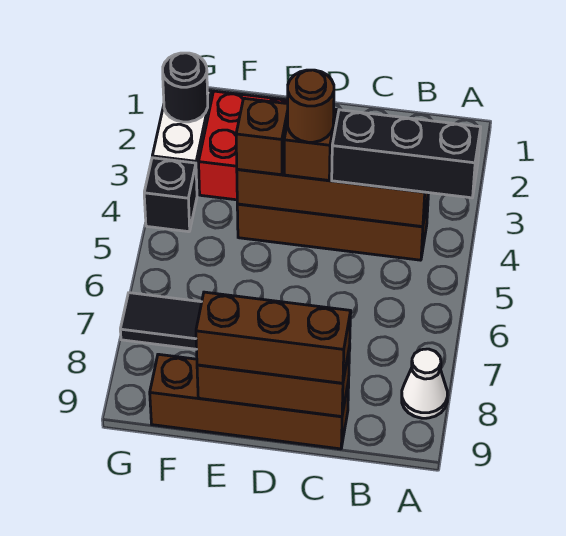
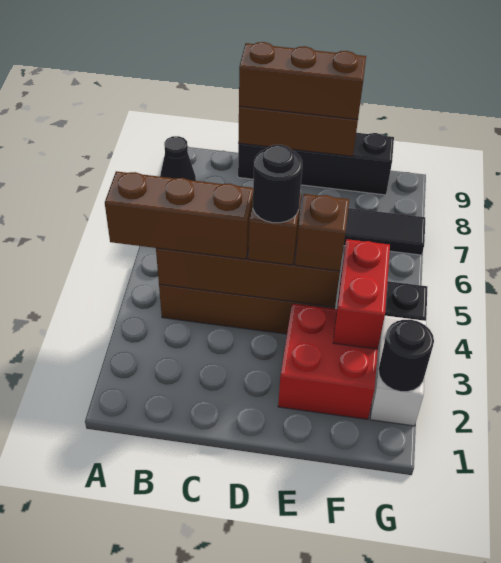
black 1x3 brick [332,110,481,198] -> brown 1x3 brick [105,171,253,259]
white 1x1 cone [402,349,447,418] -> black 1x1 cone [160,136,196,181]
brown 1x4 brick [150,354,349,449] -> black 1x4 brick [238,133,394,195]
brown 1x1 round brick [288,70,334,142] -> black 1x1 round brick [253,145,302,223]
none -> red 1x2 brick [333,239,390,349]

